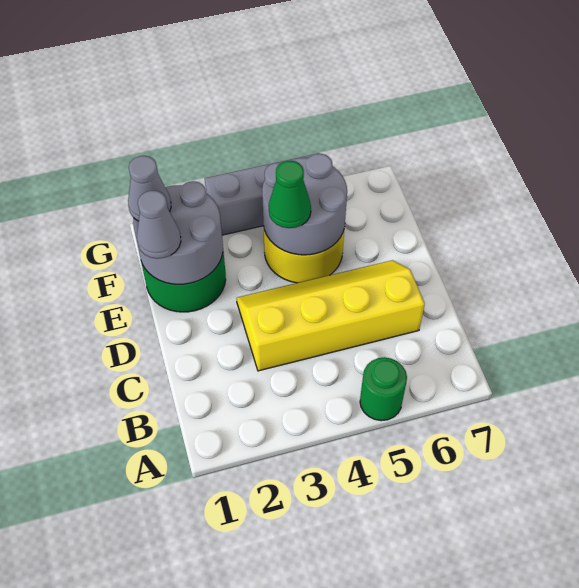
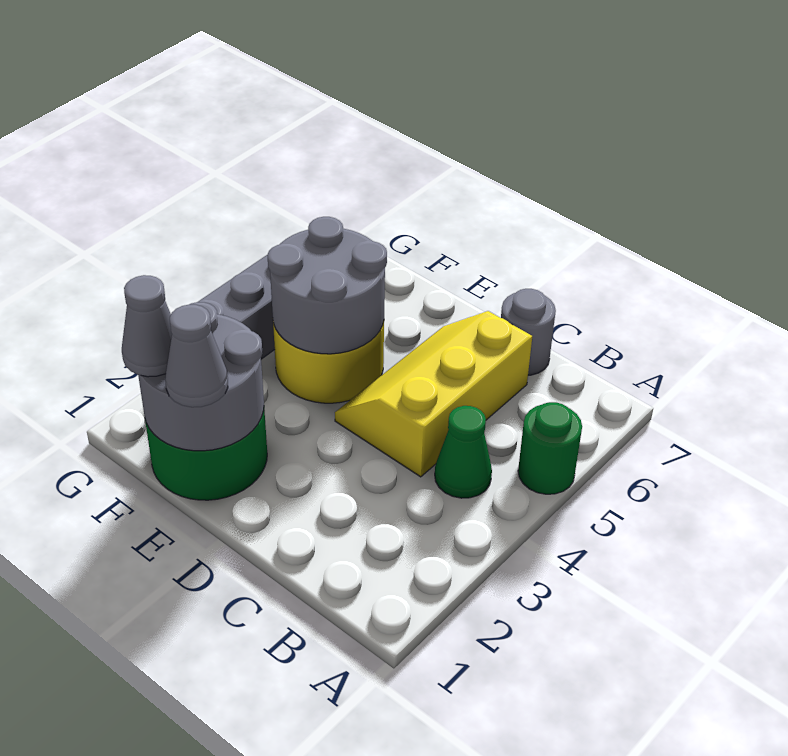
yellow 2x4 slope [237,260,425,371] -> yellow 2x3 slope [335,311,532,477]
none -> grey 1x1 round brick [501,289,556,375]
green 1x1 cone [269,161,311,228] -> green 1x1 cone moved to [435,406,492,498]

